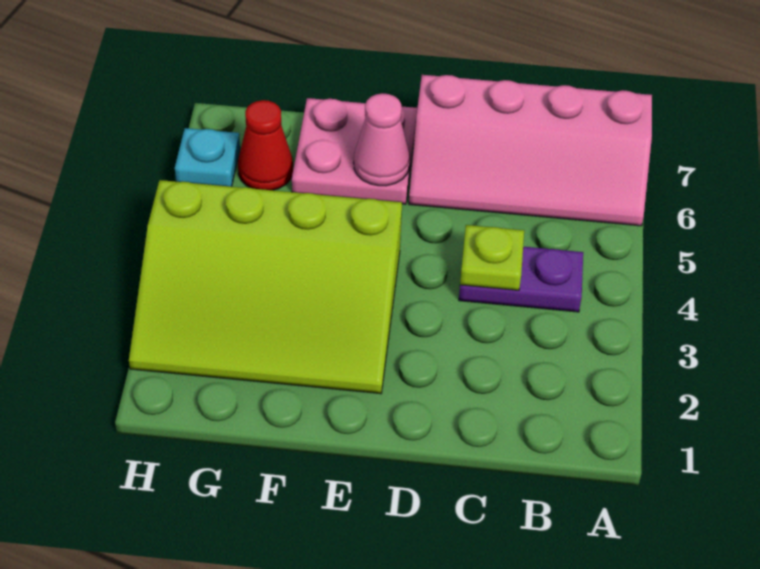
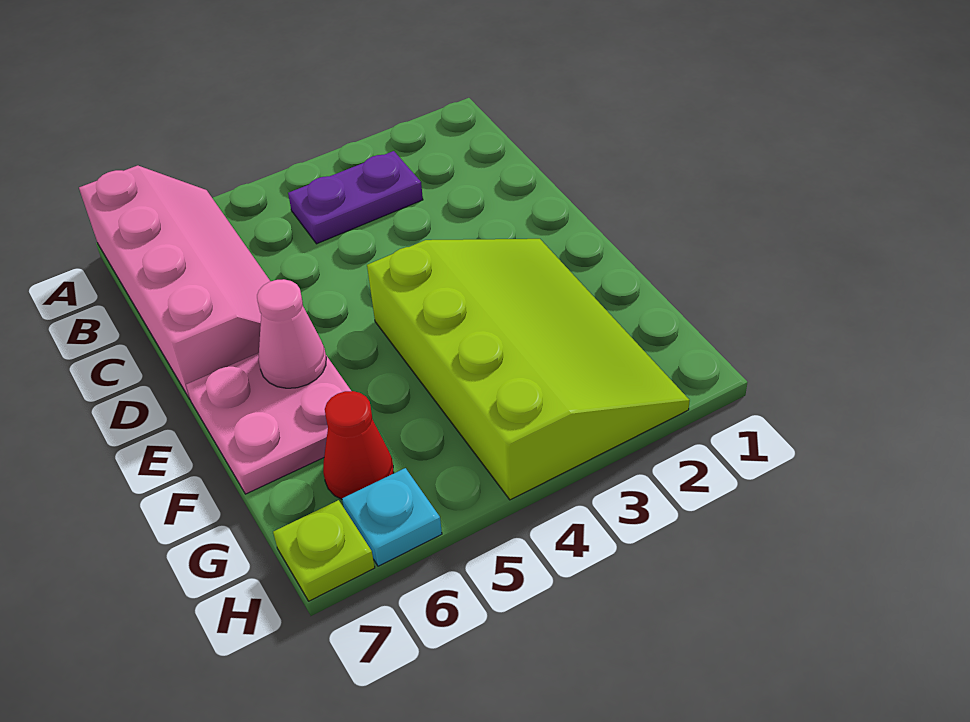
purple 1x2 plate [459,247,583,312] -> purple 1x2 plate turned to [288,151,423,244]
lime 1x1 plate [460,225,524,290] -> lime 1x1 plate moved to [273,500,375,601]

